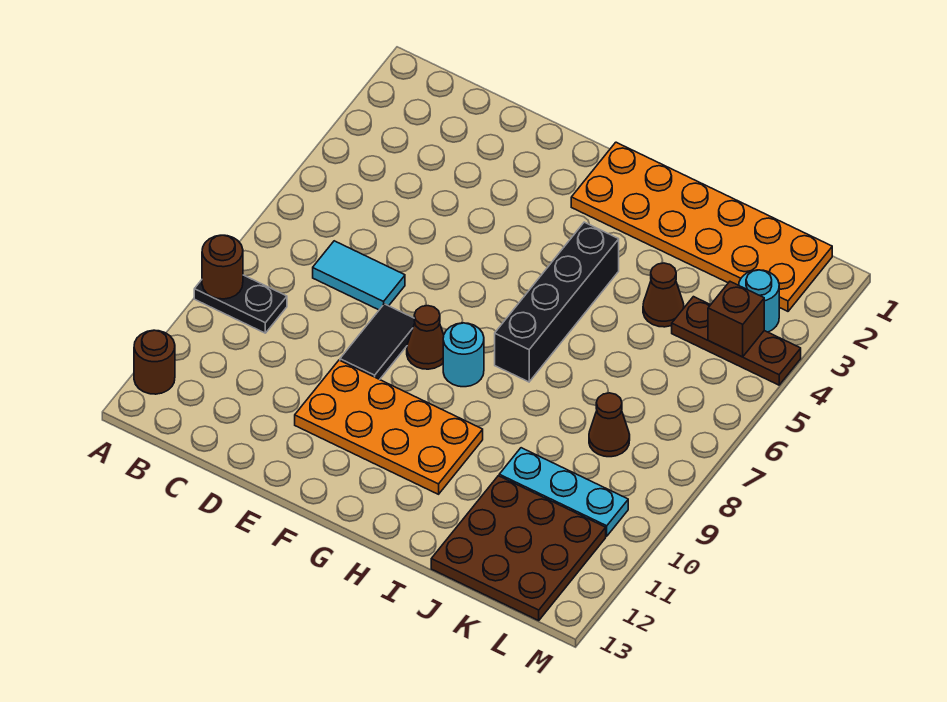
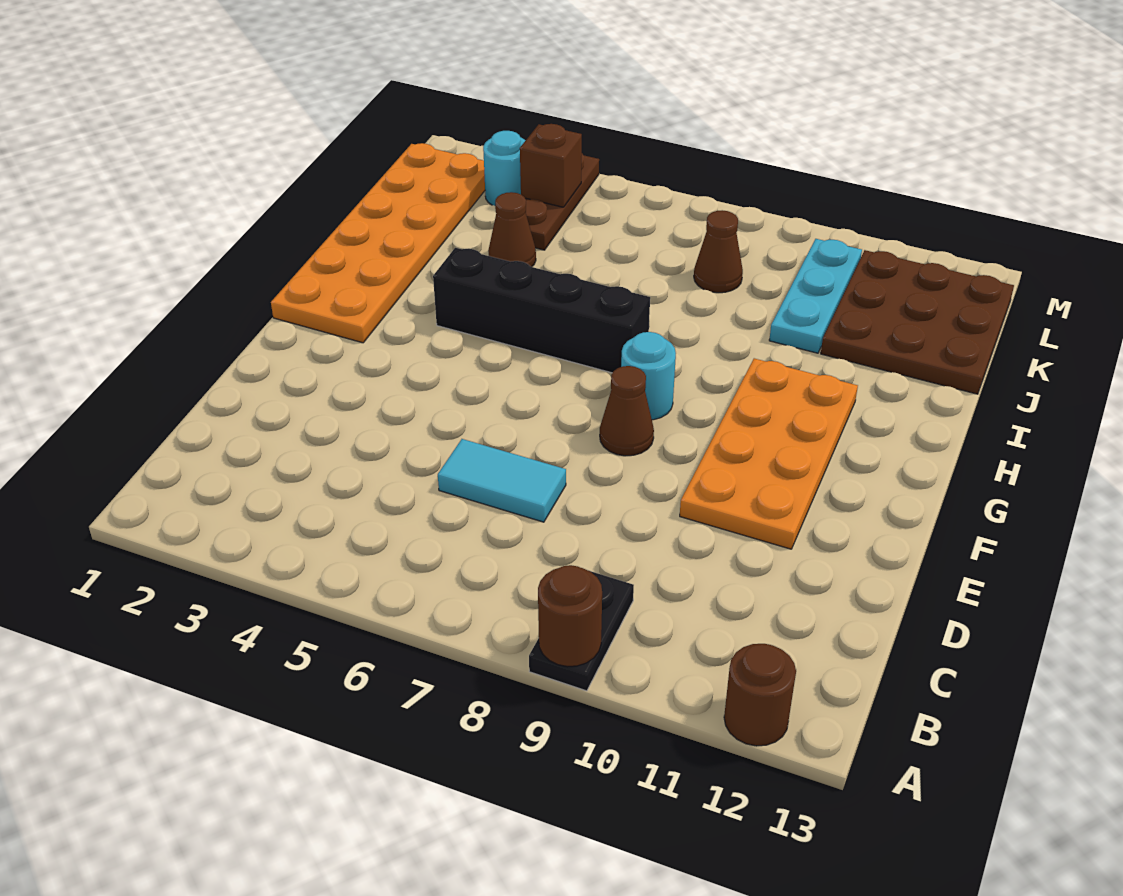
cyan 1x2 tile [313,241,405,310] -> cyan 1x2 tile turned to [438,439,566,522]
black 1x2 tile [340,304,415,380] -> none

